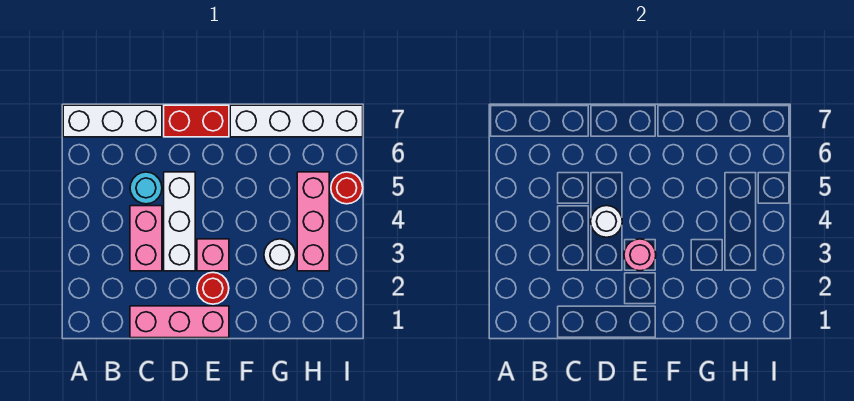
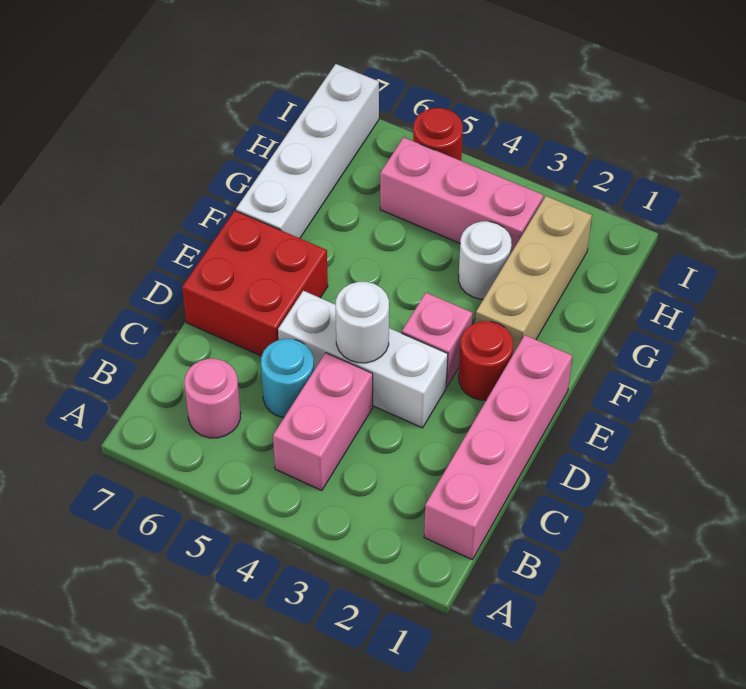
white 1x3 brick [63,105,162,137] -> none
pink 1x3 brick [130,306,229,338] -> pink 1x4 brick [424,335,572,560]
pink 1x2 brick [130,206,162,271] -> pink 1x2 brick turned to [273,353,373,491]
red 1x2 brick [164,105,229,137] -> red 2x2 brick [182,211,328,356]
pink 1x1 round brick [624,239,656,271] -> pink 1x1 round brick moved to [184,359,241,438]
none -> tan 1x3 brick [475,196,592,355]

